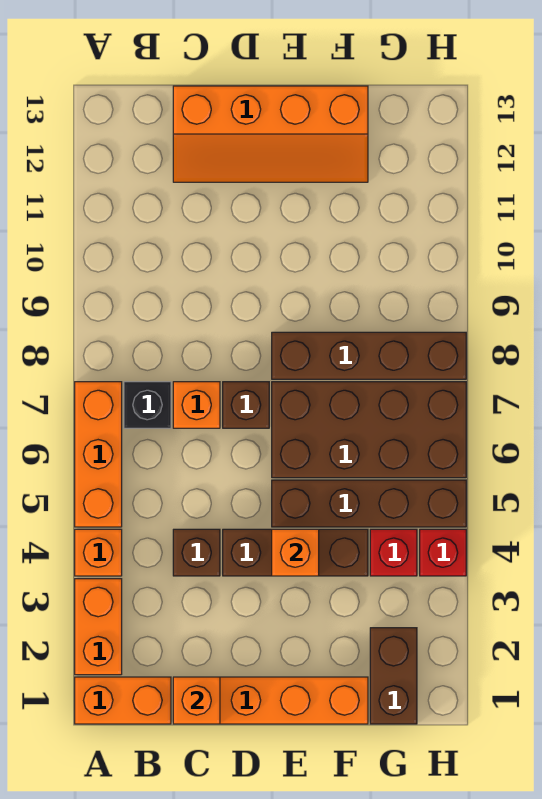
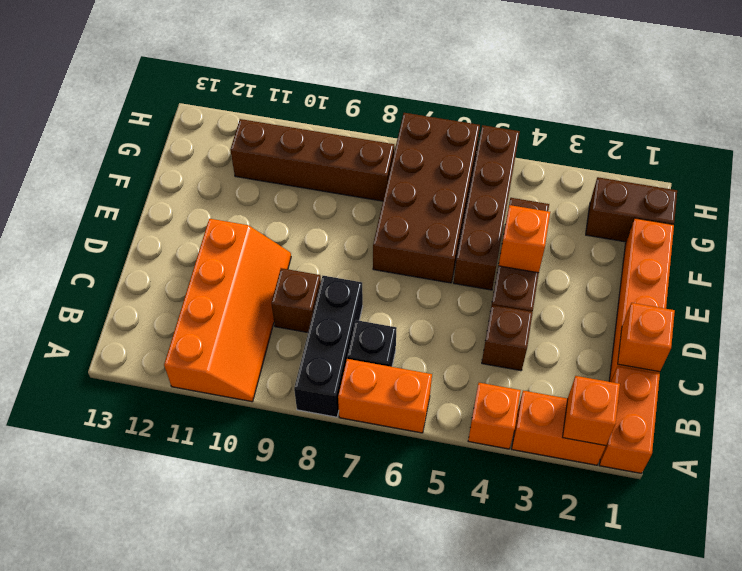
orange 1x3 brick [75,382,122,527] -> orange 1x2 brick [338,359,432,433]
none -> black 1x3 brick [294,276,363,417]
orange 1x1 brick [173,382,220,428] -> orange 1x1 brick moved to [563,376,620,446]
orange 2x4 slope [173,86,368,182] -> orange 2x4 slope moved to [164,219,291,402]
brown 1x1 brick [223,382,269,428] -> brown 1x1 brick moved to [271,268,321,332]
brown 1x4 brick [272,332,466,379] -> brown 1x4 brick turned to [230,119,394,201]
red 1x1 brick [370,529,417,576] -> none
red 1x1 brick [420,529,466,576] -> none

